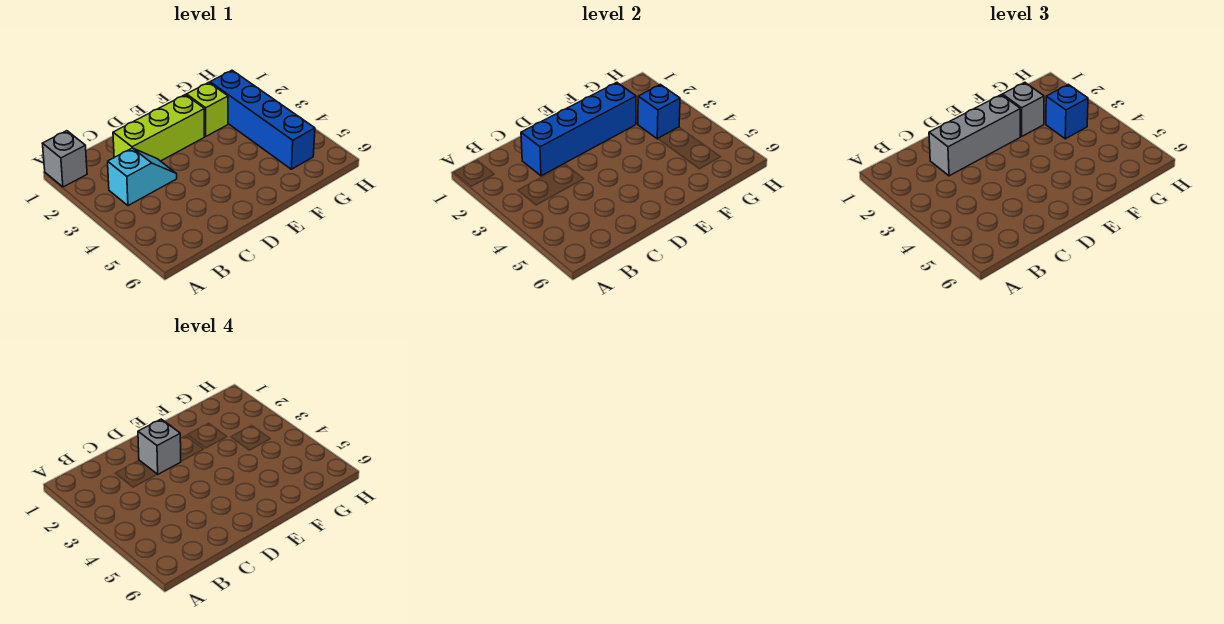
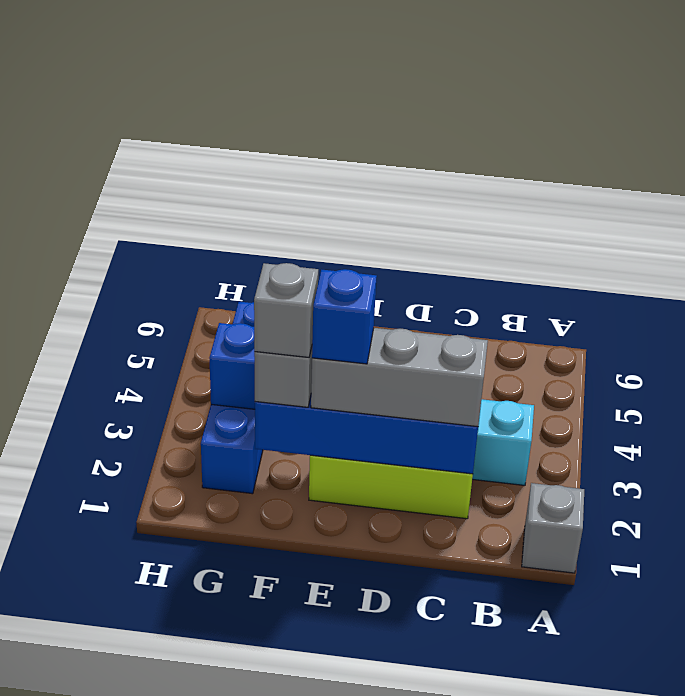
grey 1x1 brick [138,419,181,474] -> grey 1x1 brick moved to [254,263,318,357]
lime 1x1 brick [186,82,228,136] -> none
blue 1x1 brick [1046,84,1088,139] -> blue 1x1 brick moved to [312,269,377,364]

